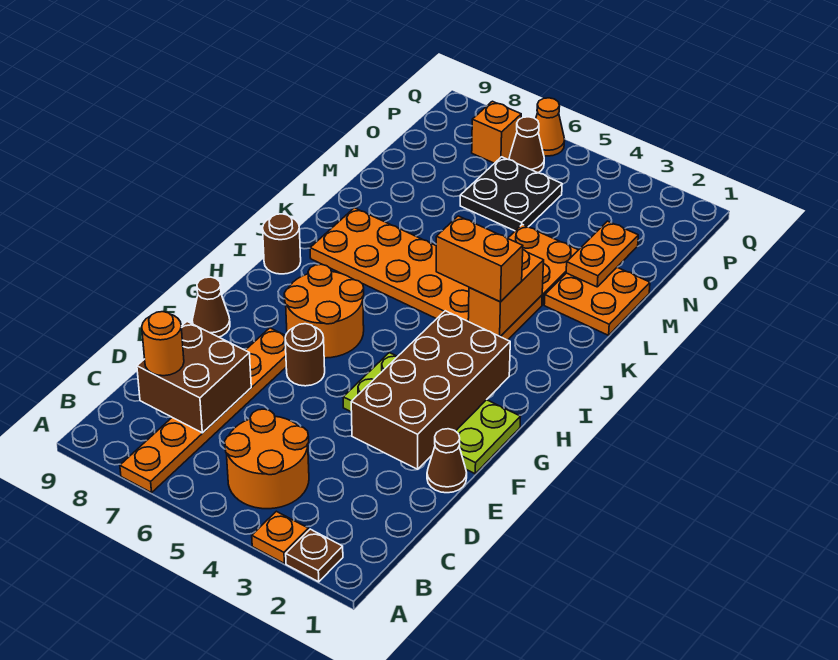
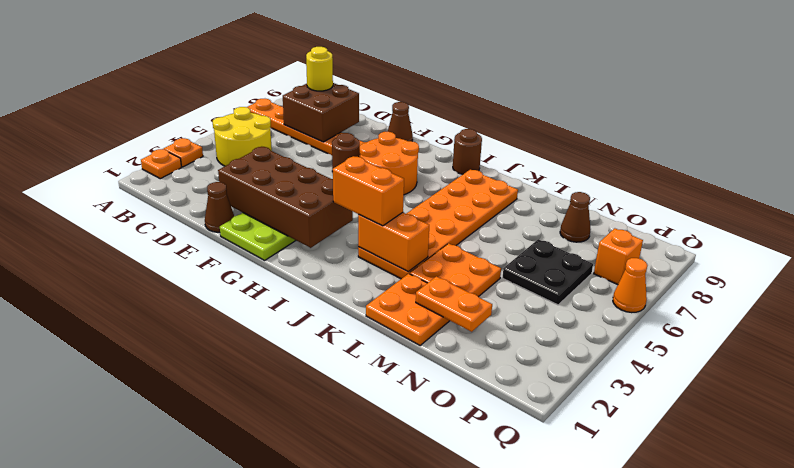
brown 1x1 plate [286,529,343,582] -> orange 1x1 plate [141,149,182,179]
orange 2x2 round brick [225,409,309,509] -> yellow 2x2 round brick [213,107,272,166]
orange 1x1 round brick [142,312,184,376] -> yellow 1x1 round brick [306,47,333,91]
orange 1x2 brick [436,216,523,302] -> orange 1x2 brick turned to [333,156,404,226]
brown 1x1 cone [509,117,544,173] -> brown 1x1 cone moved to [560,192,591,242]

